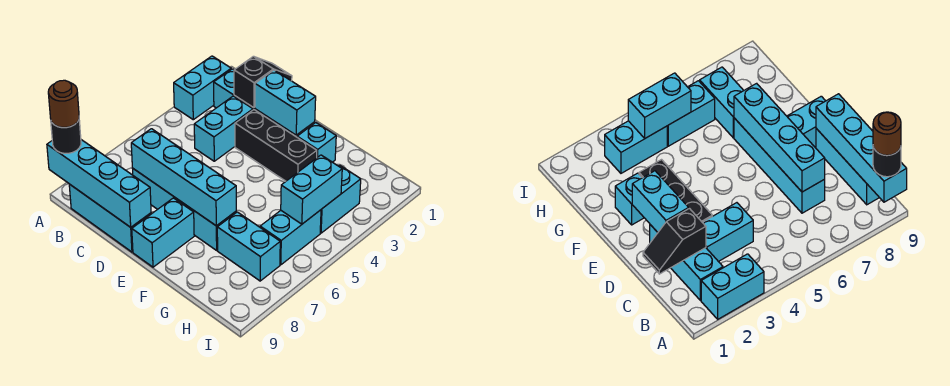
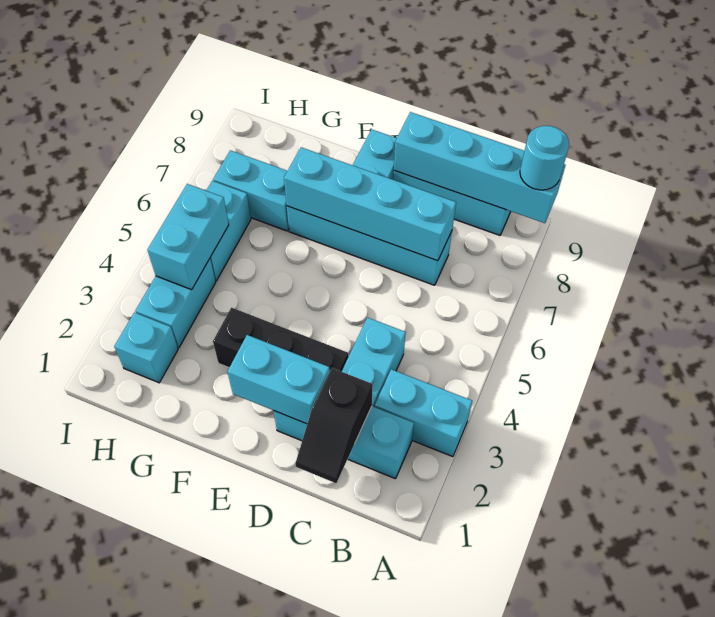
cyan 1x2 brick [174,56,231,120] -> cyan 1x2 brick turned to [375,369,472,457]
black 1x1 round brick [51,120,81,153] -> cyan 1x1 round brick [520,126,569,190]
brown 1x1 round brick [48,80,79,127] -> none
cyan 1x1 brick [297,123,336,162] -> cyan 1x1 brick moved to [114,313,178,383]

